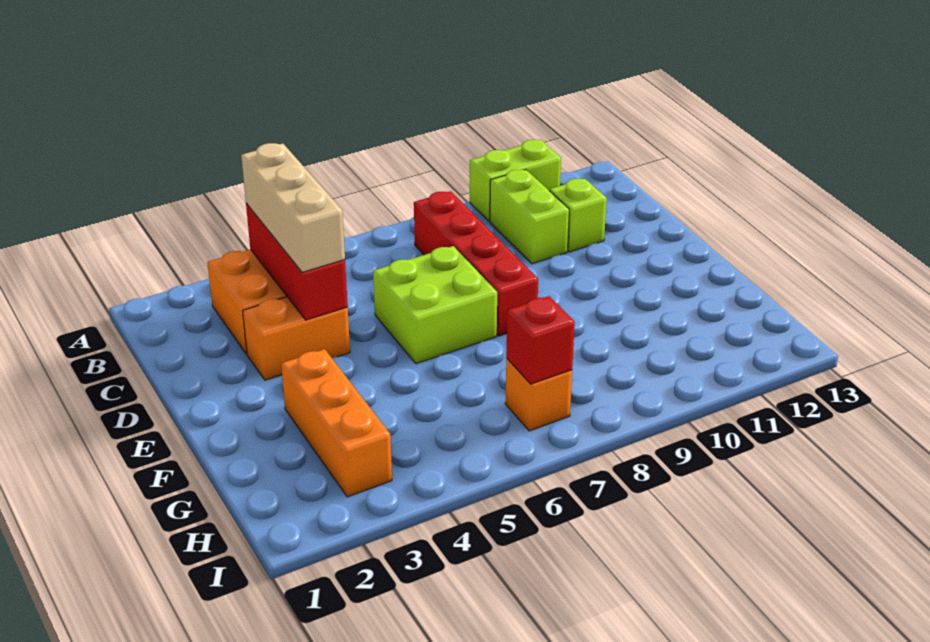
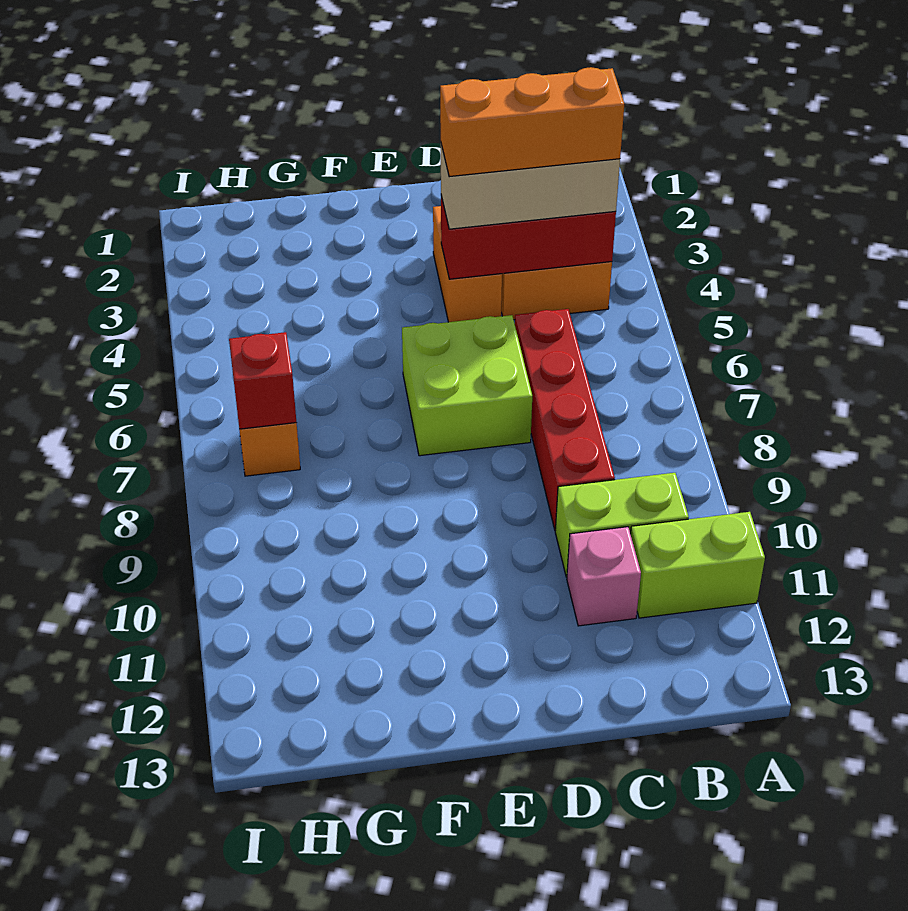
lime 1x2 brick [470,140,561,221] -> lime 1x2 brick turned to [631,512,765,618]
red 1x4 brick [414,191,538,336] -> red 1x4 brick turned to [515,309,615,531]
lime 1x1 brick [549,179,607,252] -> pink 1x1 brick [567,527,641,626]
orange 1x3 brick [281,349,392,497] -> orange 1x3 brick moved to [440,67,624,177]

